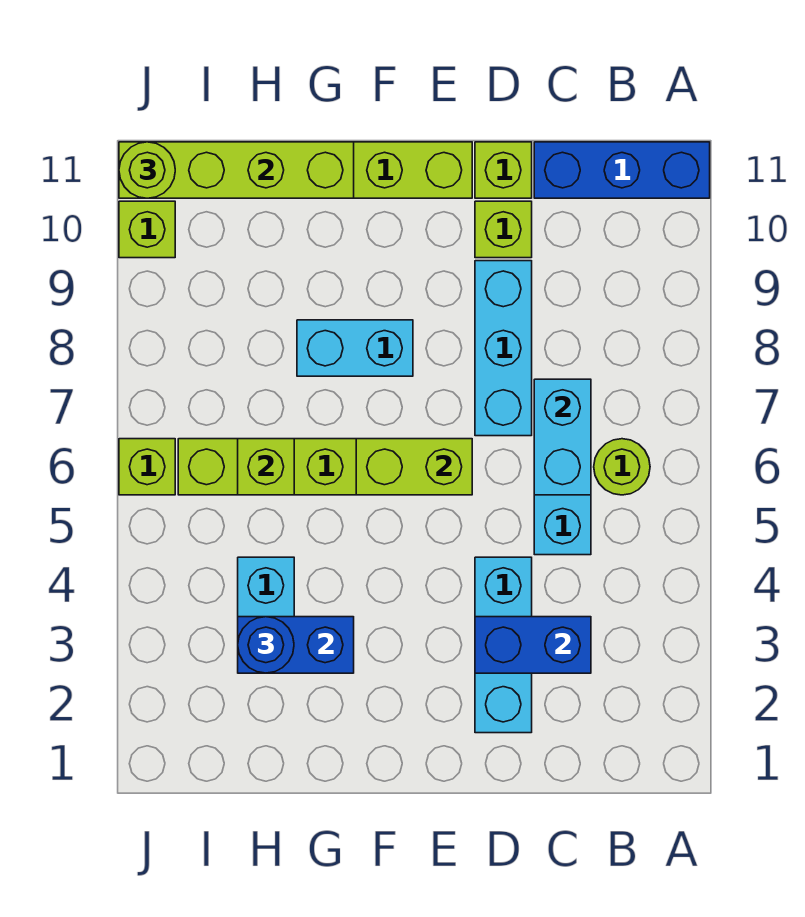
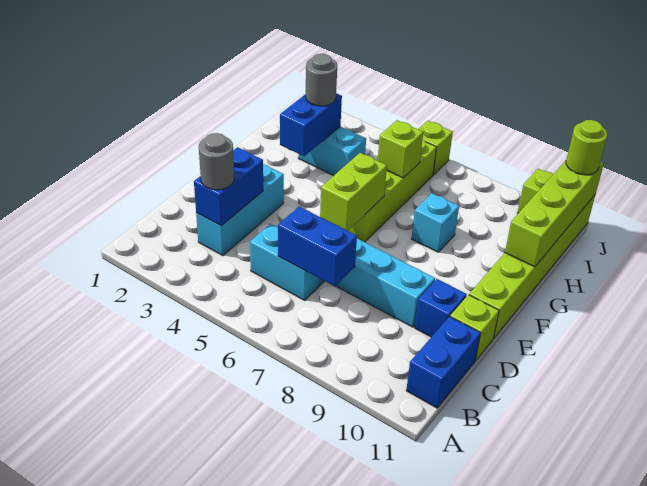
blue 1x3 brick [534,142,710,198] -> blue 1x2 brick [406,317,481,408]
lime 1x1 round brick [594,439,650,495] -> none
none -> grey 1x1 round brick [199,133,234,190]
cyan 1x2 brick [534,379,591,495] -> blue 1x2 brick [278,207,357,286]
cyan 1x3 brick [475,557,532,733] -> cyan 1x3 brick turned to [196,164,284,256]
lime 1x1 brick [475,201,532,258] -> blue 1x1 brick [415,279,467,337]
cyan 1x2 brick [297,320,413,376] -> cyan 1x1 brick [412,193,459,252]
blue 1x1 round brick [238,617,294,673] -> grey 1x1 round brick [306,54,337,106]

